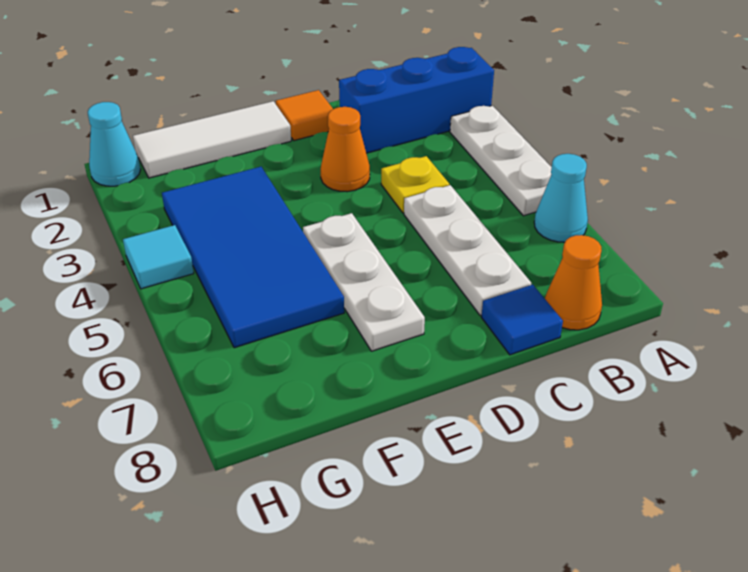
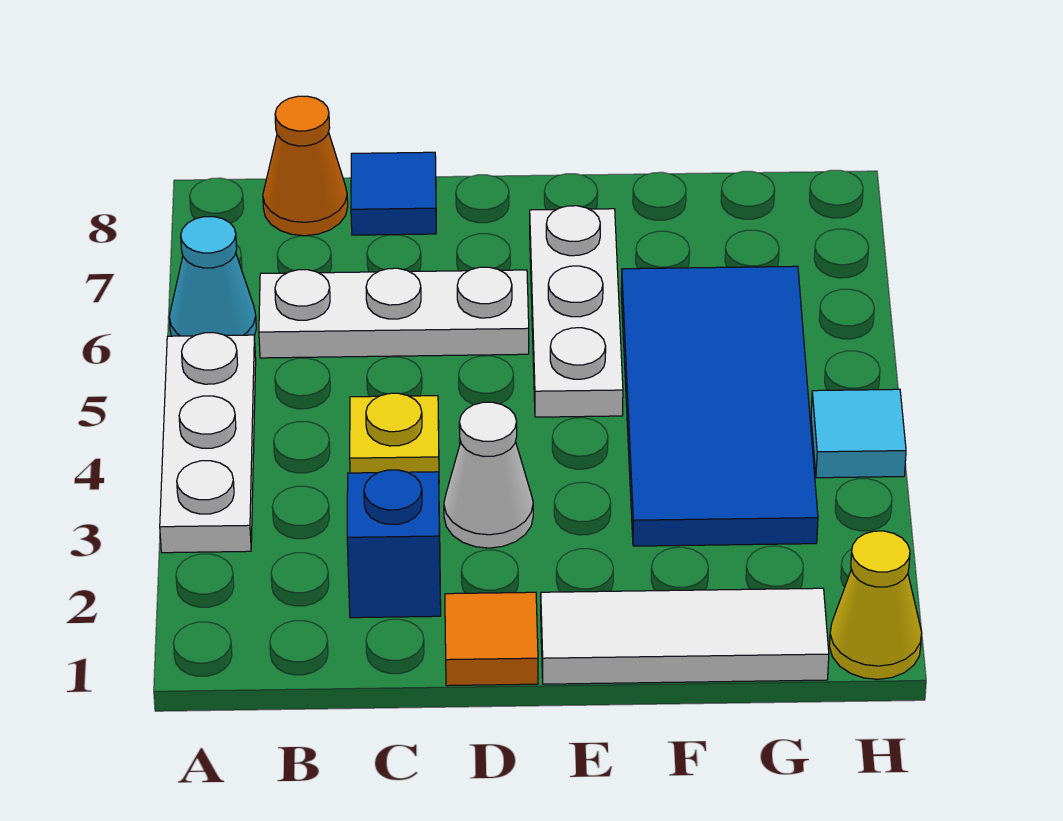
blue 1x3 brick [339,47,494,153] -> blue 1x1 brick [347,470,441,618]
white 1x3 plate [404,185,531,316] -> white 1x3 plate turned to [259,267,529,358]
orange 1x1 cone [321,107,370,192] -> white 1x1 cone [444,402,533,548]
cyan 1x1 cone [88,102,141,186] -> yellow 1x1 cone [830,531,922,679]

